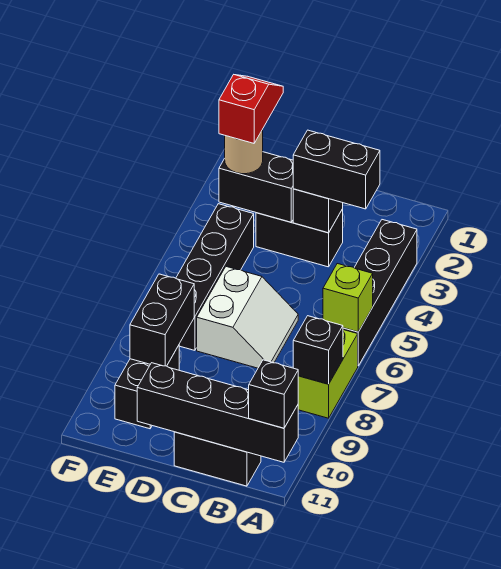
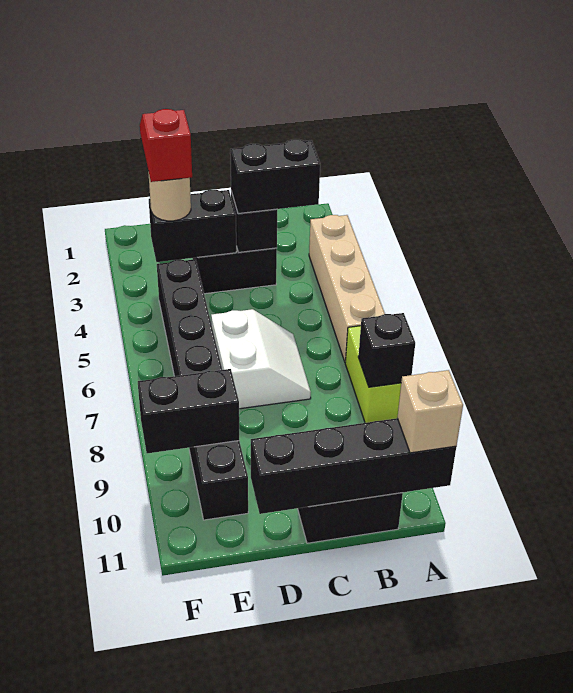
black 1x4 brick [343,220,417,366] -> tan 1x4 brick [309,215,385,362]
lime 1x1 brick [323,264,373,332] -> none
black 1x1 brick [249,360,298,428] -> tan 1x1 brick [397,370,463,453]
black 1x2 brick [130,274,194,366] -> black 1x2 brick turned to [138,369,239,453]

